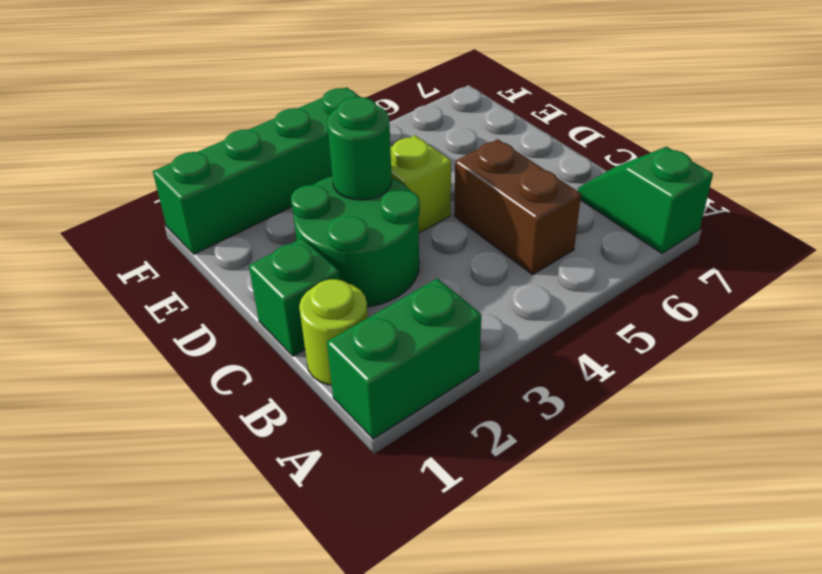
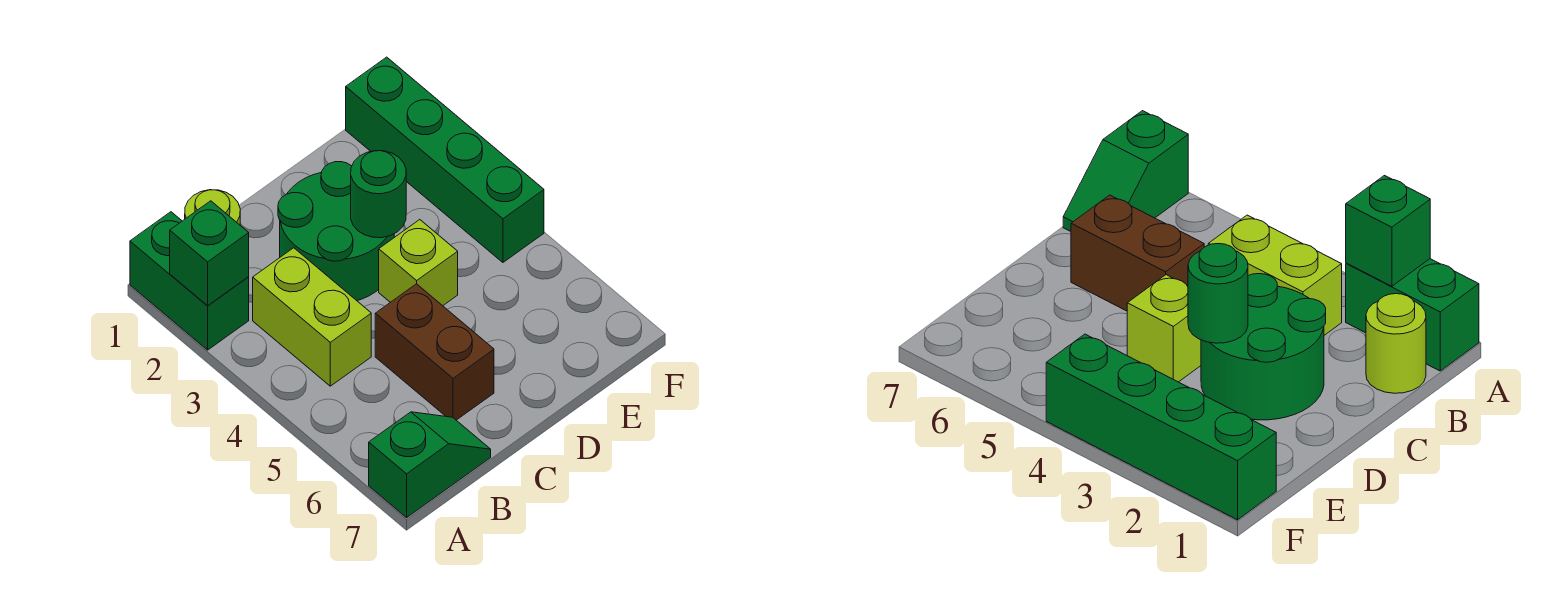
none -> lime 1x2 brick [253,248,371,386]
brown 1x2 brick [454,139,581,275] -> brown 1x2 brick turned to [375,284,494,420]
green 1x1 brick [249,238,340,356] -> green 1x1 brick moved to [170,201,249,306]

